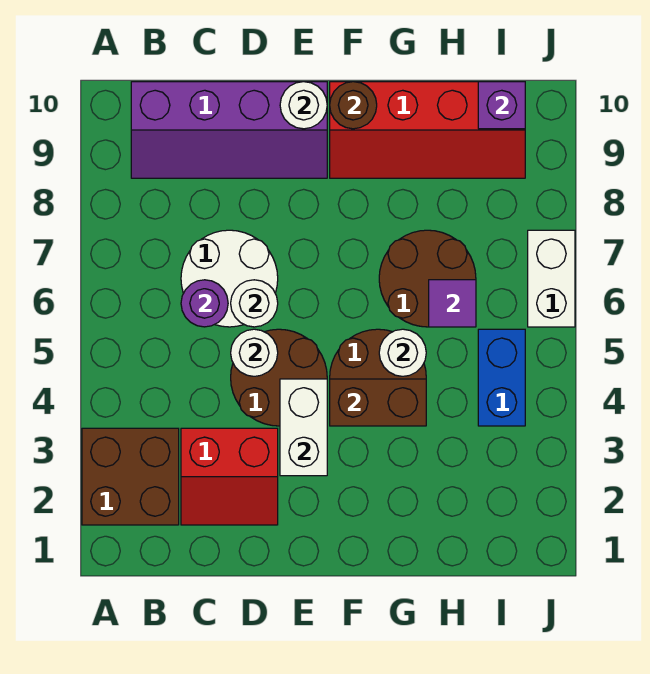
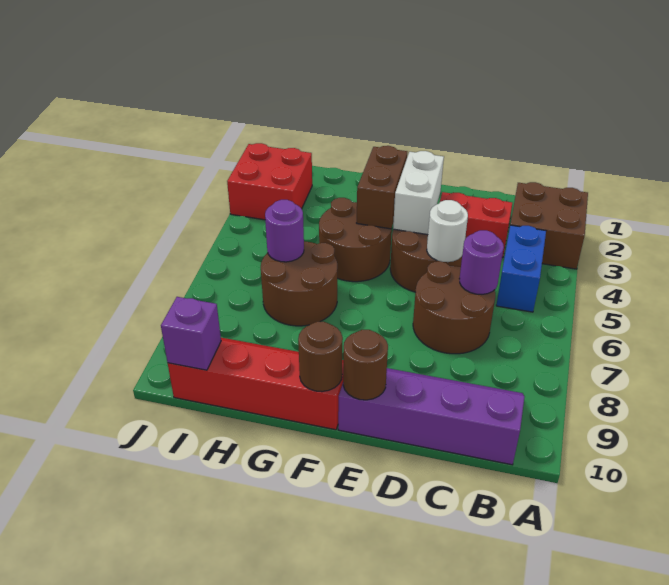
white 2x2 round brick [181,230,278,327] -> brown 2x2 round brick [413,261,495,354]
white 1x1 round brick [231,280,278,327] -> none
white 1x1 round brick [280,82,327,129] -> brown 1x1 round brick [343,330,388,400]
brown 1x2 brick [330,379,426,426] -> brown 1x2 brick turned to [357,146,407,229]
white 1x1 round brick [379,329,426,376] -> none
purple 1x1 tile [429,280,476,327] -> purple 1x1 round brick [265,200,304,262]
none -> red 2x2 brick [227,143,312,220]
blue 1x2 brick [478,329,525,426] -> blue 1x2 brick moved to [496,225,546,312]
white 1x2 brick [528,230,575,327] -> none

